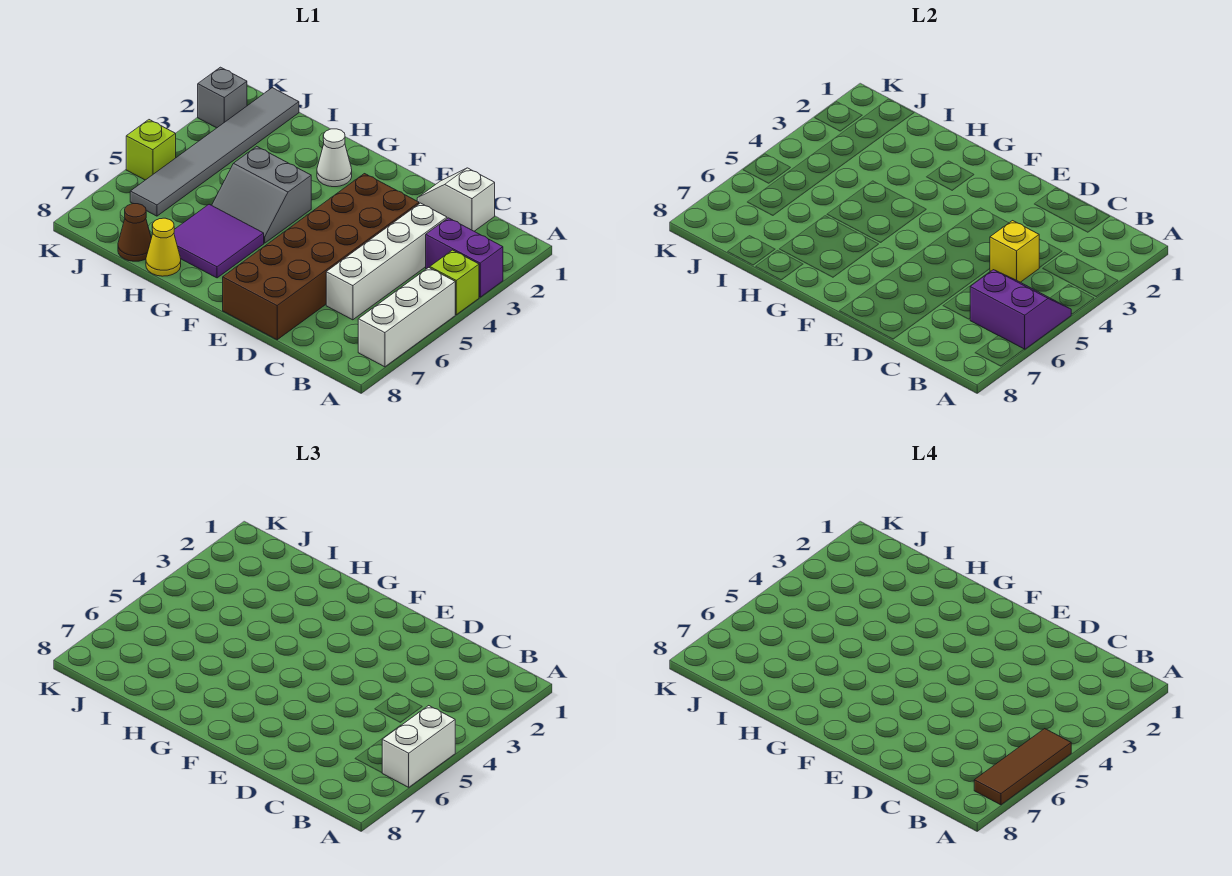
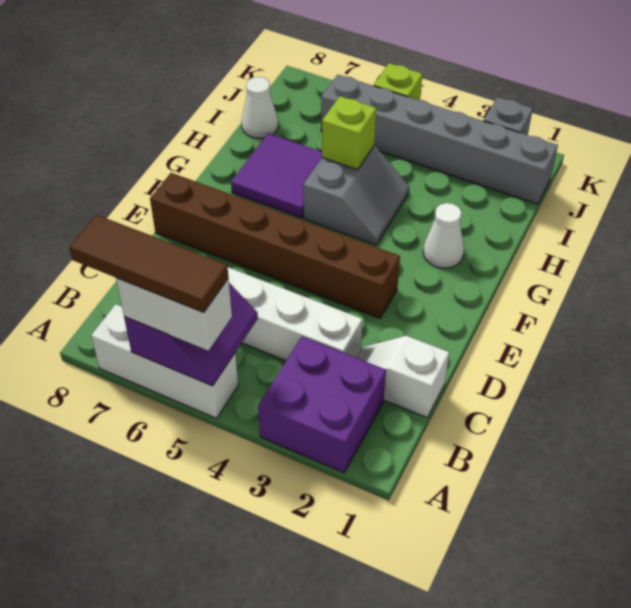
purple 1x2 brick [426,218,503,297] -> purple 2x2 brick [258,337,386,473]
lime 1x1 brick [430,250,479,315] -> lime 1x1 brick moved to [322,96,376,170]
white 1x2 slope [417,168,495,231] -> white 1x2 slope turned to [357,336,449,417]
yellow 1x1 brick [990,221,1039,282] -> none
brown 2x6 brick [223,174,419,340] -> brown 1x6 brick [150,173,400,318]
grey 2x2 slope [212,146,311,243] -> grey 2x2 slope turned to [303,146,409,245]
yellow 1x1 cone [146,218,181,276] -> none
brown 1x1 cone [118,204,151,261] -> white 1x1 cone [242,77,278,138]
grey 1x6 tile [130,88,299,216] -> grey 1x6 brick [321,75,558,204]

